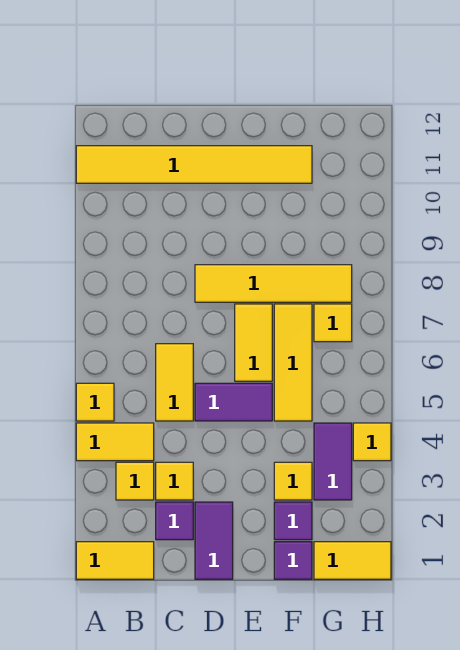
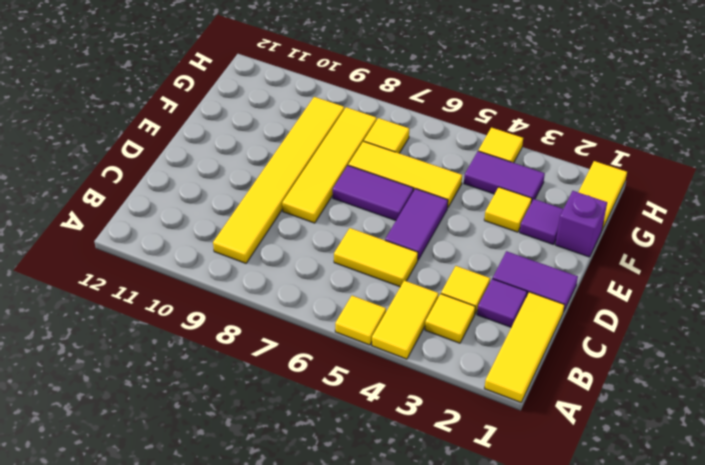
yellow 1x2 tile [76,542,154,579] -> yellow 1x3 tile [484,292,564,402]
yellow 1x6 tile [76,146,312,183] -> yellow 1x6 tile moved to [213,97,344,263]
yellow 1x2 tile [235,304,272,381] -> purple 1x2 tile [333,166,414,221]
purple 1x1 tile [274,542,312,579] -> purple 1x1 brick [555,191,607,257]

